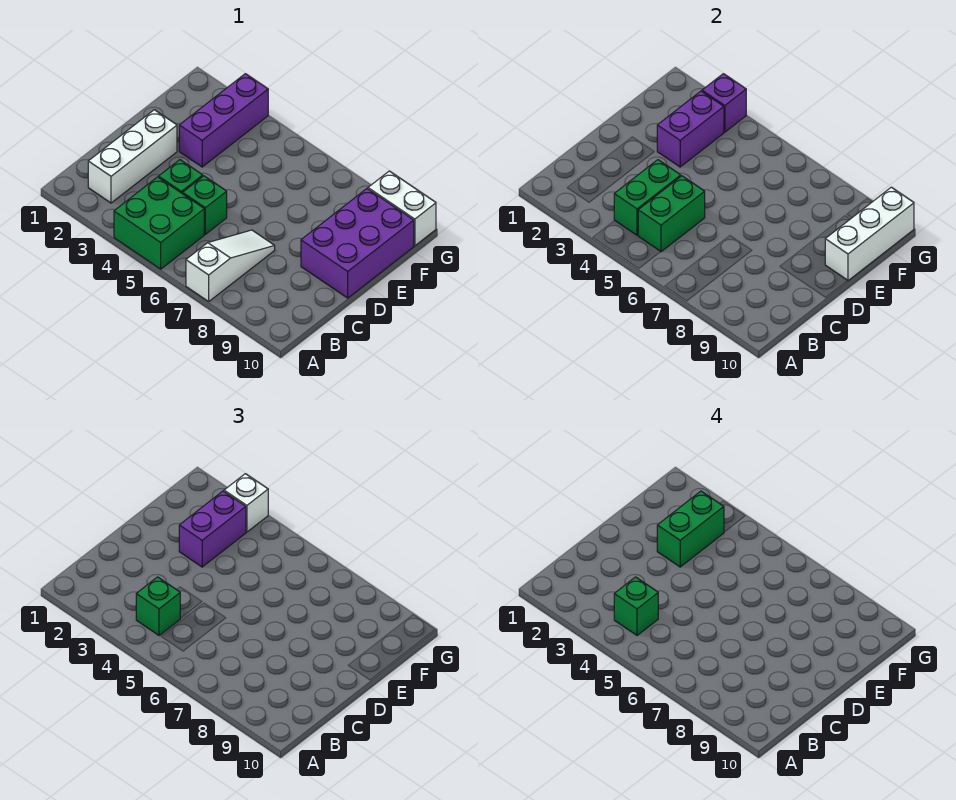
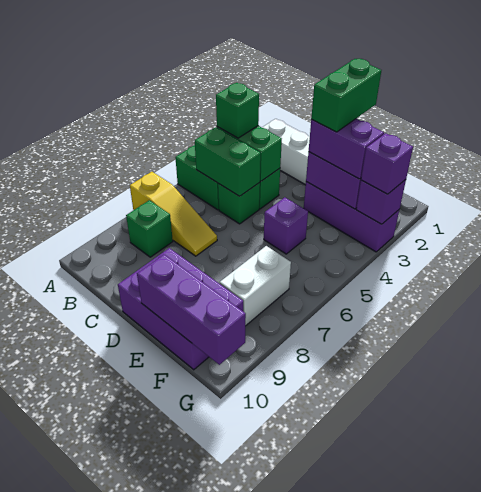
white 1x3 slope [186,230,275,301] -> yellow 1x3 slope [130,172,217,256]
green 1x1 brick [614,577,658,635] -> green 1x1 brick moved to [126,200,173,257]
green 1x2 brick [657,491,724,567] -> green 1x2 brick turned to [311,59,381,132]
none -> purple 1x1 brick [264,197,308,254]
white 1x3 brick [825,187,914,281] -> purple 1x3 brick [137,254,246,365]
white 1x1 brick [224,474,268,532] -> purple 1x1 brick [361,133,413,194]
white 1x2 brick [368,171,436,246] -> white 1x2 brick moved to [220,246,291,326]

